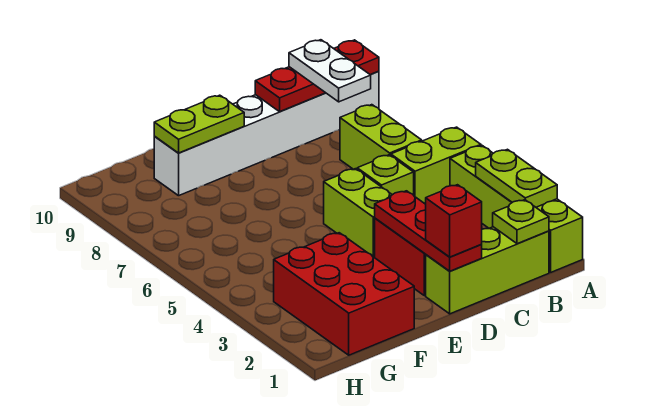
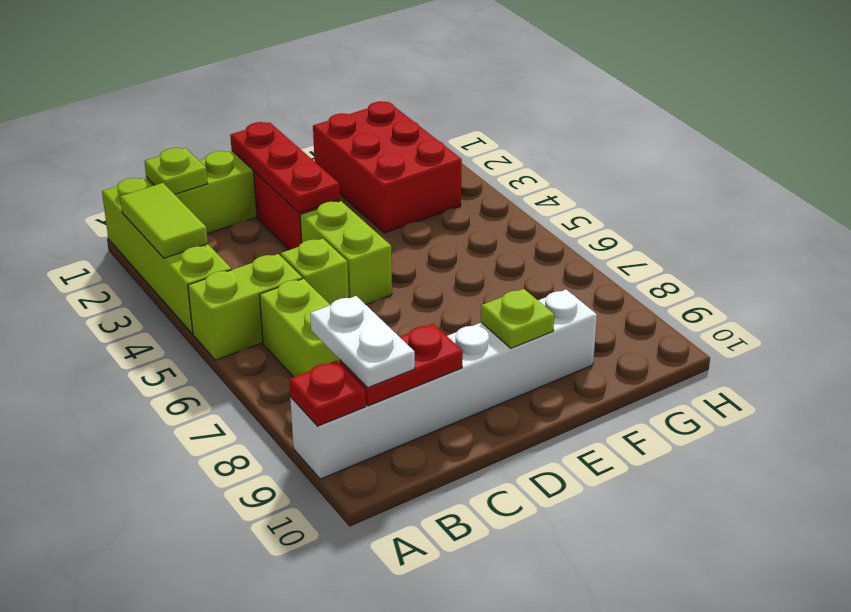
lime 1x2 plate [476,149,557,207] -> lime 1x2 tile [120,183,208,258]
red 1x1 brick [426,185,482,257] -> none
lime 1x2 plate [154,95,244,153] -> lime 1x1 plate [481,289,554,348]

